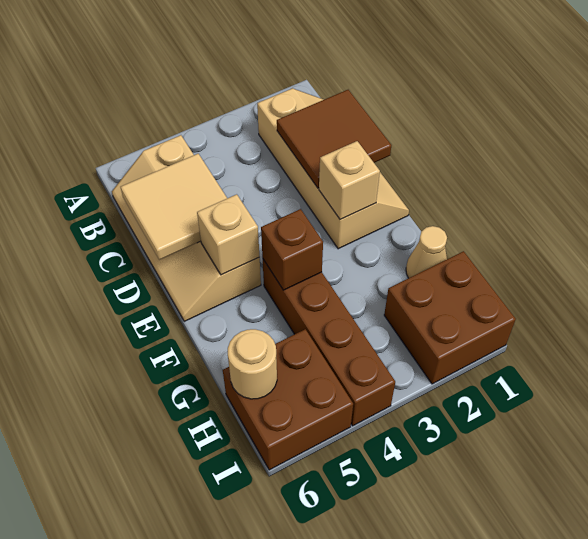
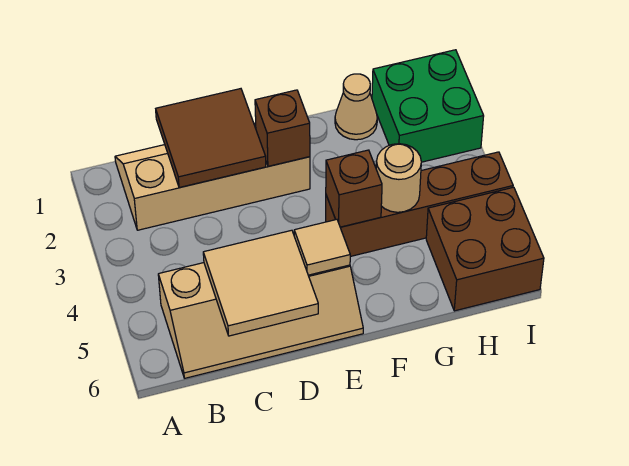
tan 1x1 brick [319,141,380,220] -> brown 1x1 brick [255,90,310,166]
tan 1x1 brick [197,194,260,275] -> tan 1x1 tile [294,219,350,275]
brown 2x2 brick [384,251,516,384] -> green 2x2 brick [372,50,484,162]
tan 1x1 round brick [228,329,277,399] -> tan 1x1 round brick moved to [376,144,421,212]

